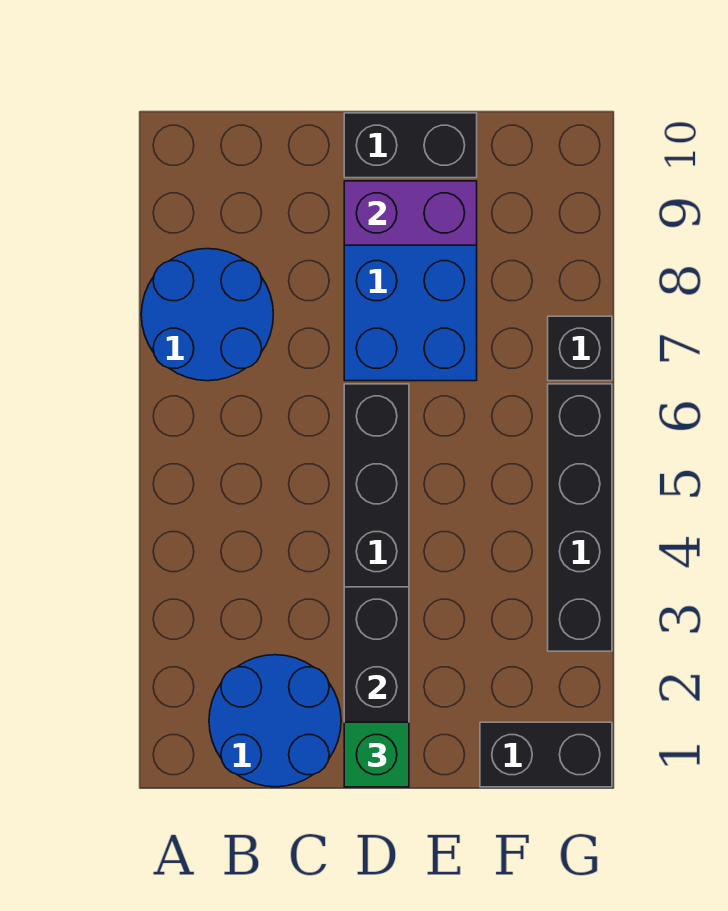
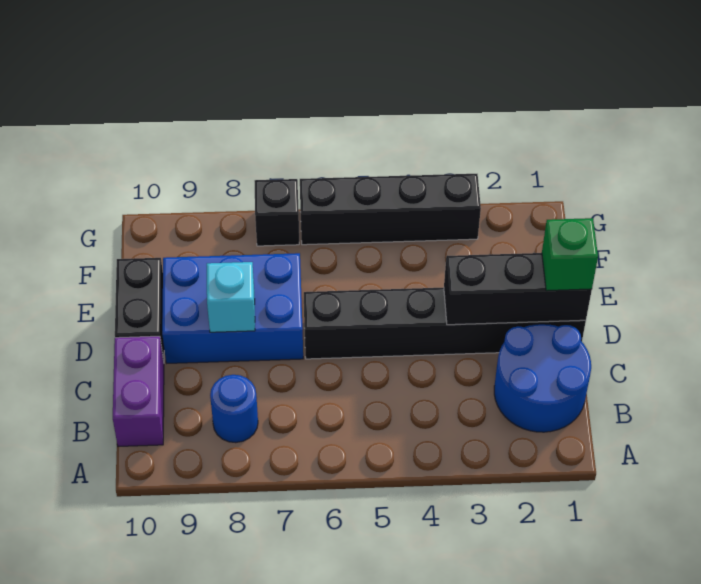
blue 2x2 round brick [141,249,273,381] -> blue 1x1 round brick [210,375,258,443]
none -> cyan 1x1 brick [207,262,255,332]
purple 1x2 brick [344,181,477,245] -> purple 1x2 brick moved to [113,336,164,446]
black 1x2 brick [480,722,612,787] -> none

